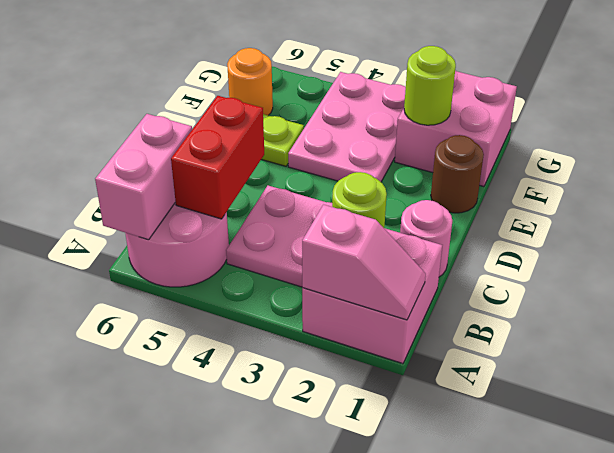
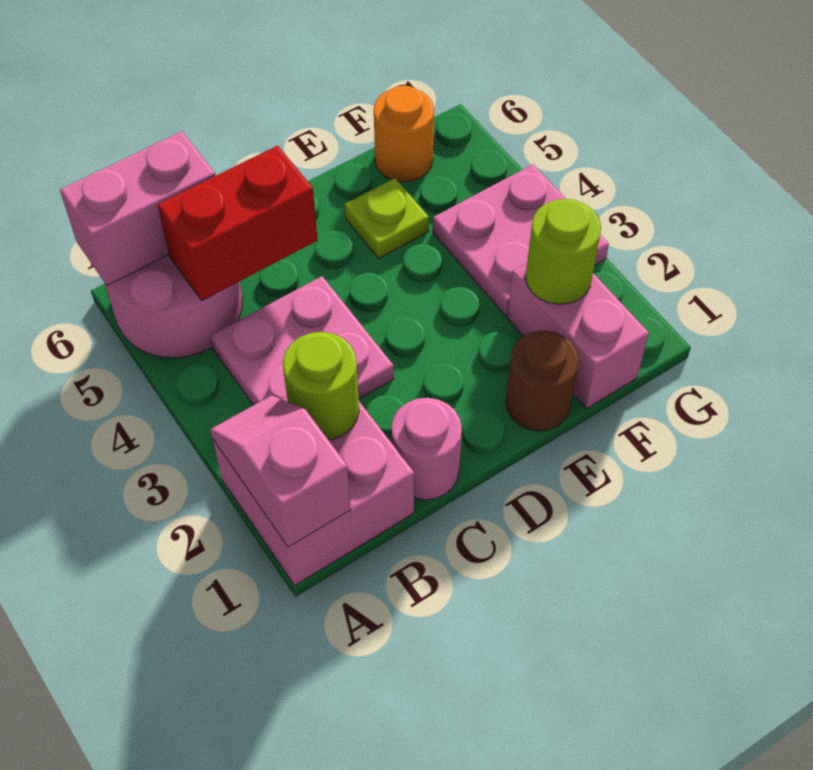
pink 1x2 slope [302,205,426,320] -> pink 1x2 slope turned to [210,395,351,547]
pink 2x3 plate [288,72,406,182] -> pink 2x2 plate [433,164,609,316]
pink 2x2 brick [395,70,517,187] -> pink 1x2 brick [507,263,649,409]

